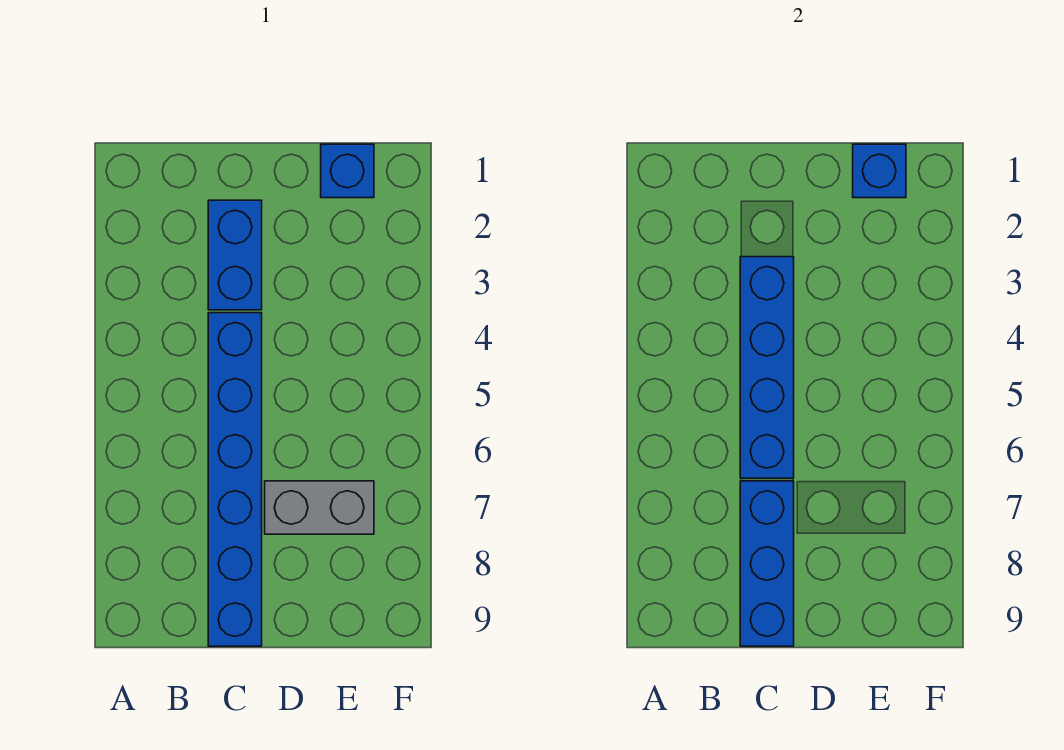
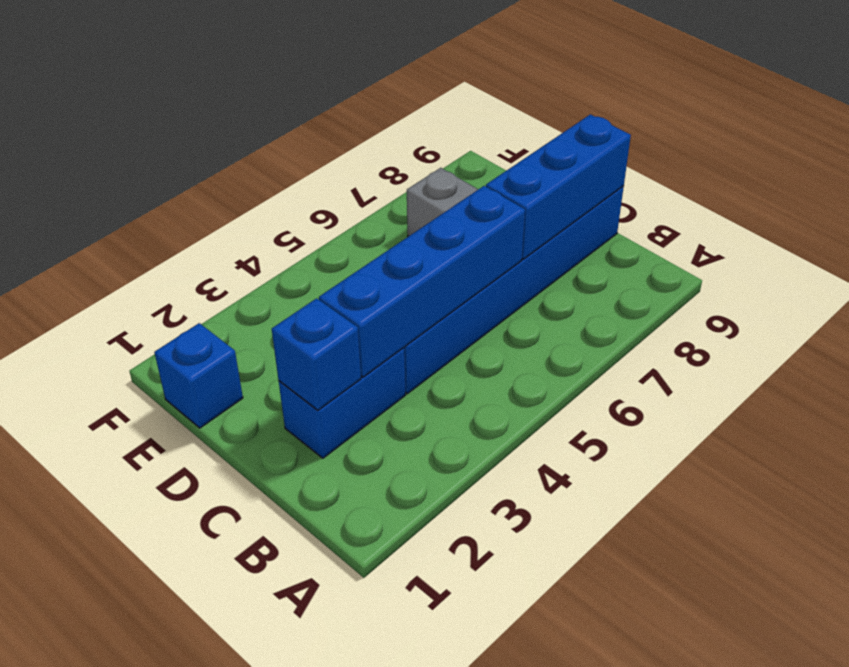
blue 1x1 brick [853,144,906,198] -> blue 1x1 brick moved to [272,298,361,410]

